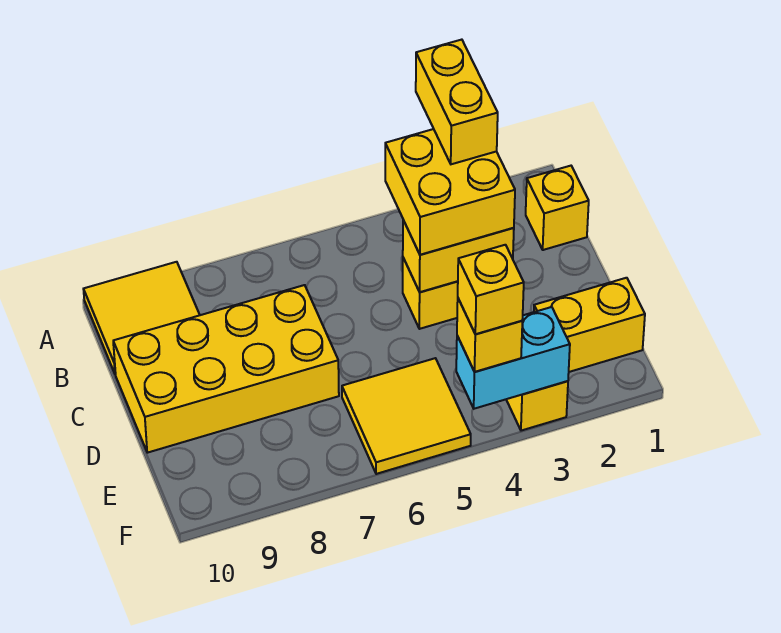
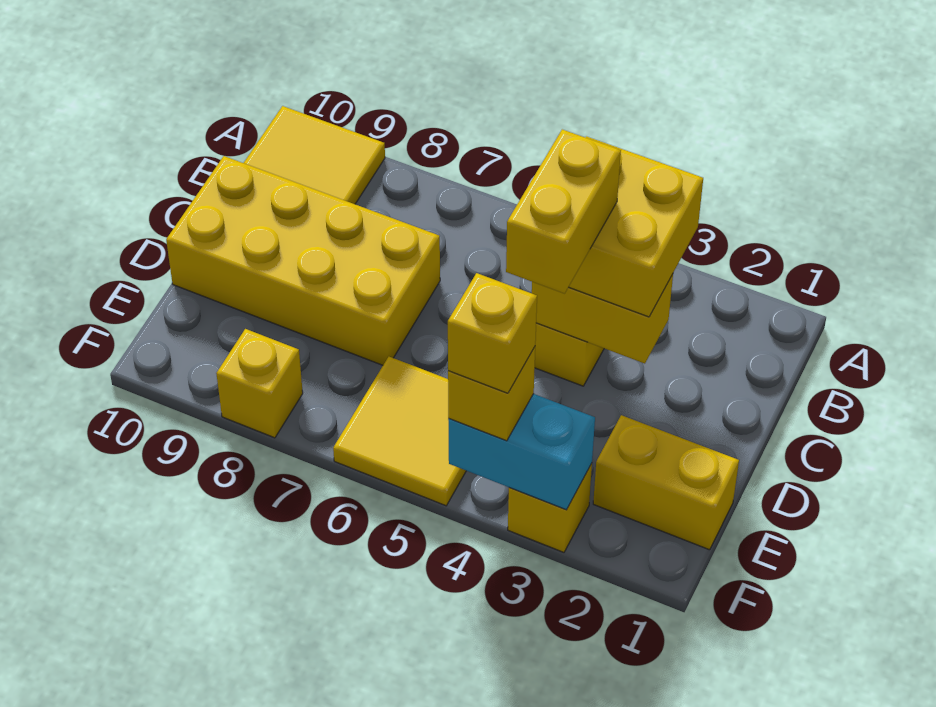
yellow 1x2 brick [416,40,498,164] -> yellow 1x2 brick moved to [506,129,621,294]
yellow 1x1 brick [526,166,589,250] -> yellow 1x1 brick moved to [216,329,303,438]

